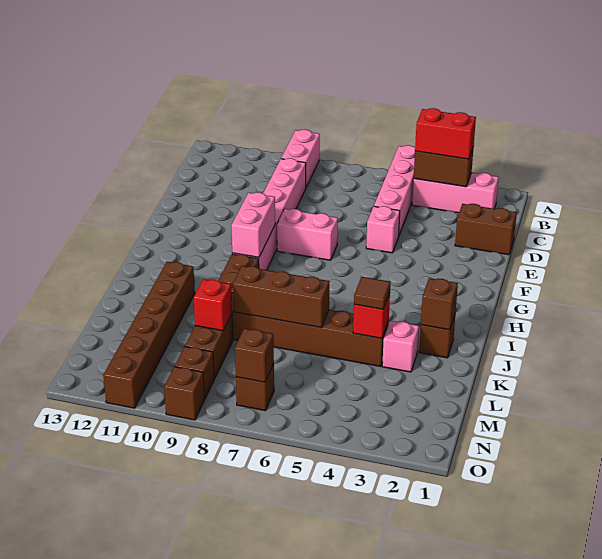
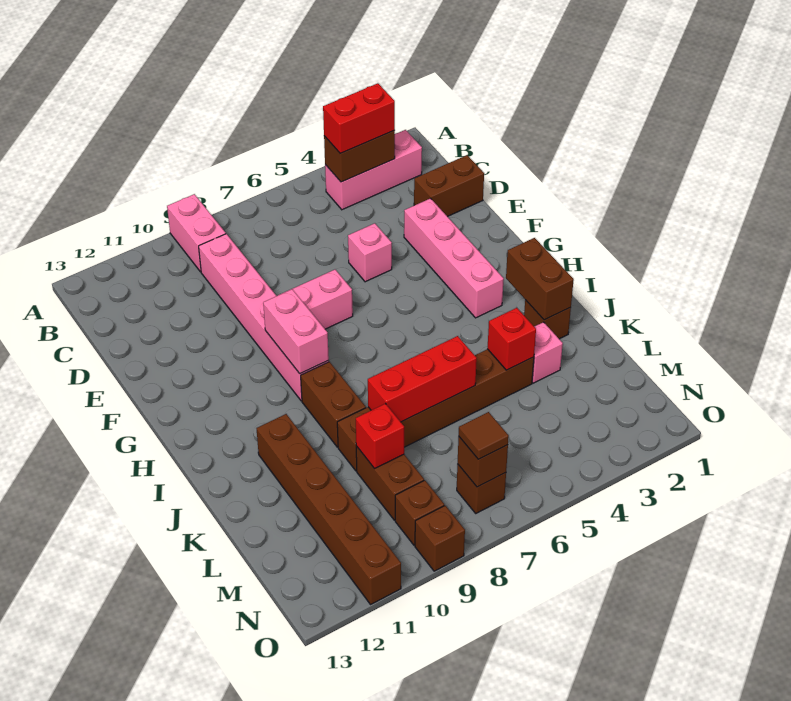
pink 1x4 brick [374,145,415,235] -> pink 1x4 brick moved to [404,198,504,318]
brown 1x1 brick [421,278,458,330] -> brown 1x2 brick [506,238,574,320]
brown 1x1 tile [354,277,391,309] -> brown 1x1 tile moved to [459,412,509,459]
brown 1x3 brick [233,266,329,328] -> red 1x3 brick [368,336,477,422]

